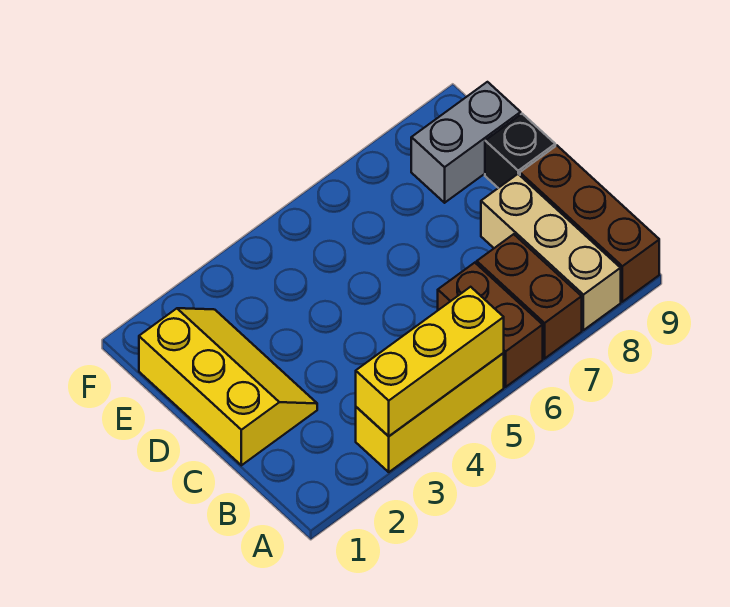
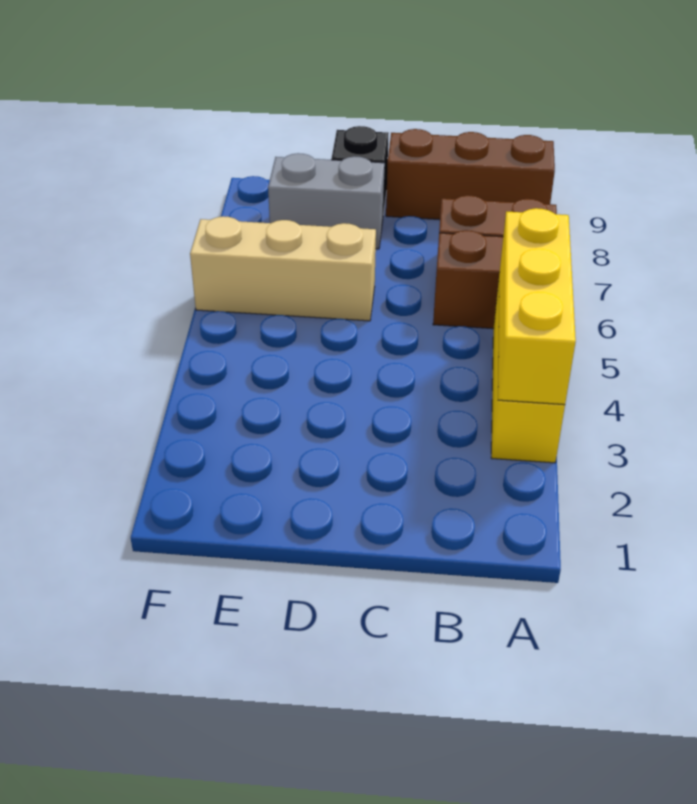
tan 1x3 brick [481,174,621,330] -> tan 1x3 brick moved to [190,216,376,321]
yellow 2x3 slope [139,308,317,465] -> none
grey 1x2 brick [411,82,521,203] -> grey 1x2 brick turned to [268,153,385,249]

